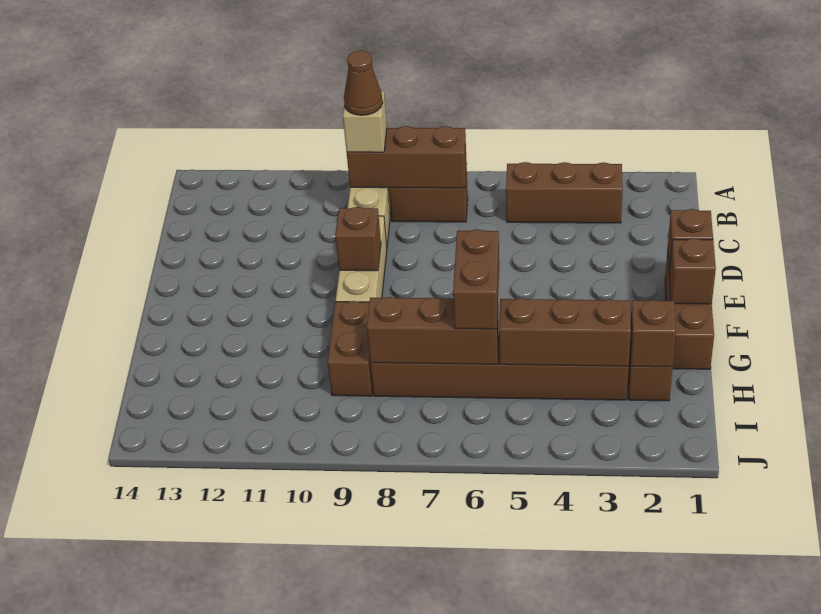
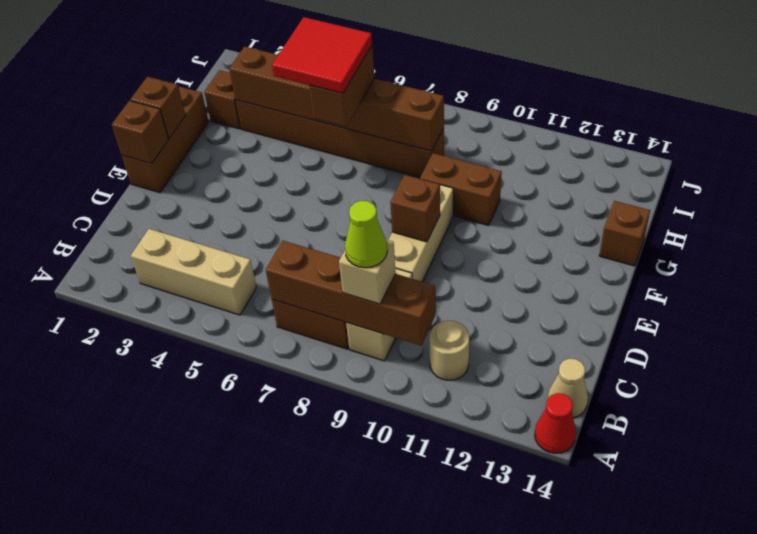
none -> red 1x1 cone [535,393,576,453]
brown 1x3 brick [506,162,623,223] -> tan 1x3 brick [131,229,256,315]
brown 1x3 brick [347,126,467,188] -> brown 1x4 brick [266,241,436,346]
brown 1x1 cone [344,50,383,115] -> lime 1x1 cone [345,201,387,268]
none -> tan 1x1 round brick [429,321,469,380]
none -> tan 1x1 cone [547,359,588,418]
none -> red 2x2 tile [272,17,372,93]
brown 1x2 brick [328,301,373,396] -> brown 1x2 brick turned to [420,153,502,226]
brown 1x1 brick [630,300,676,367] -> brown 1x1 brick moved to [599,201,650,266]

